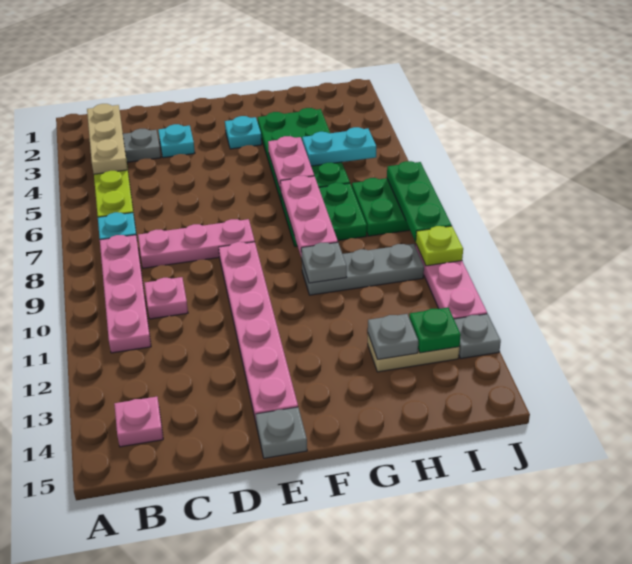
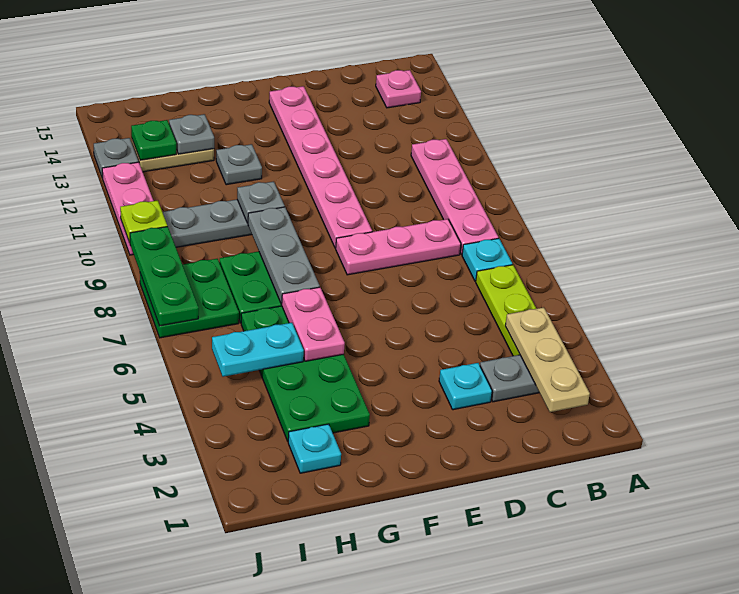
pink 1x1 plate [145,277,188,319] -> none
grey 1x1 plate [256,407,307,458] -> grey 1x1 plate moved to [216,144,262,185]
cyan 1x1 plate [225,116,262,149] -> cyan 1x1 plate moved to [288,424,341,473]
pink 1x3 plate [280,176,338,258] -> grey 1x3 plate [248,207,320,304]

